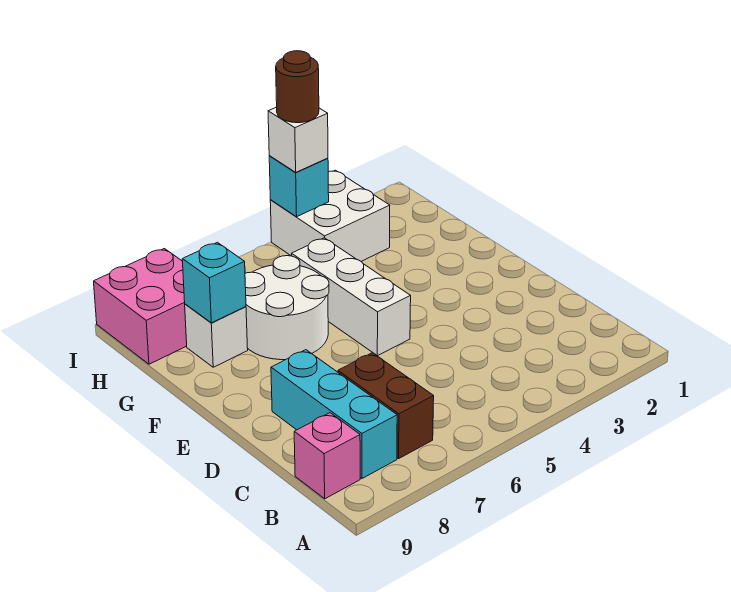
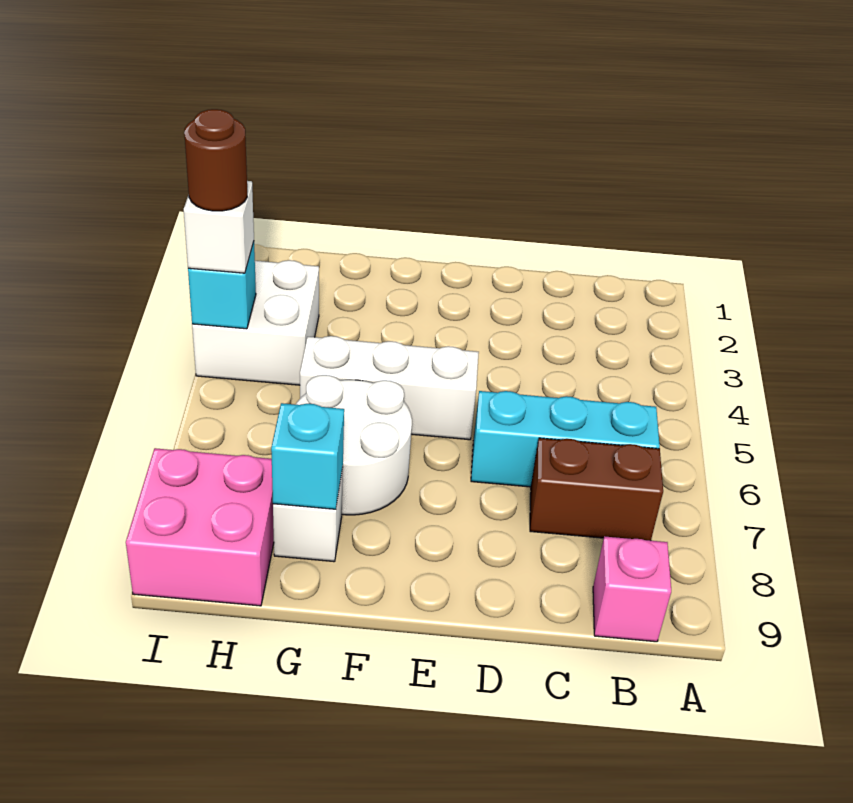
cyan 1x3 brick [271,350,397,478] -> cyan 1x3 brick moved to [471,391,660,487]

